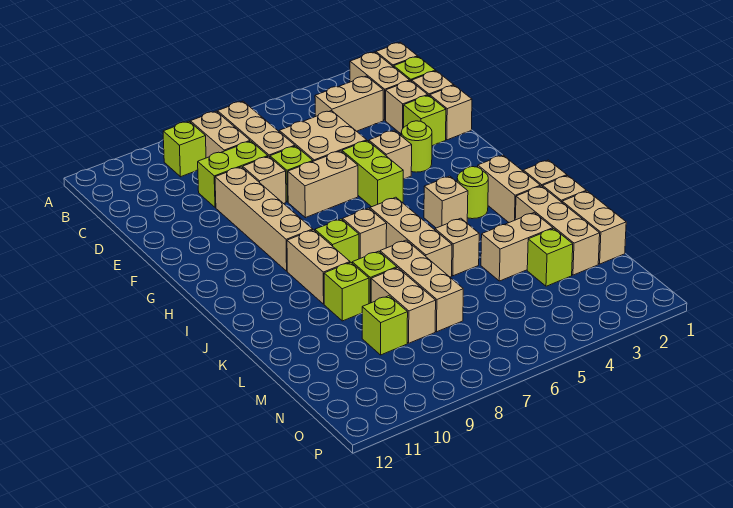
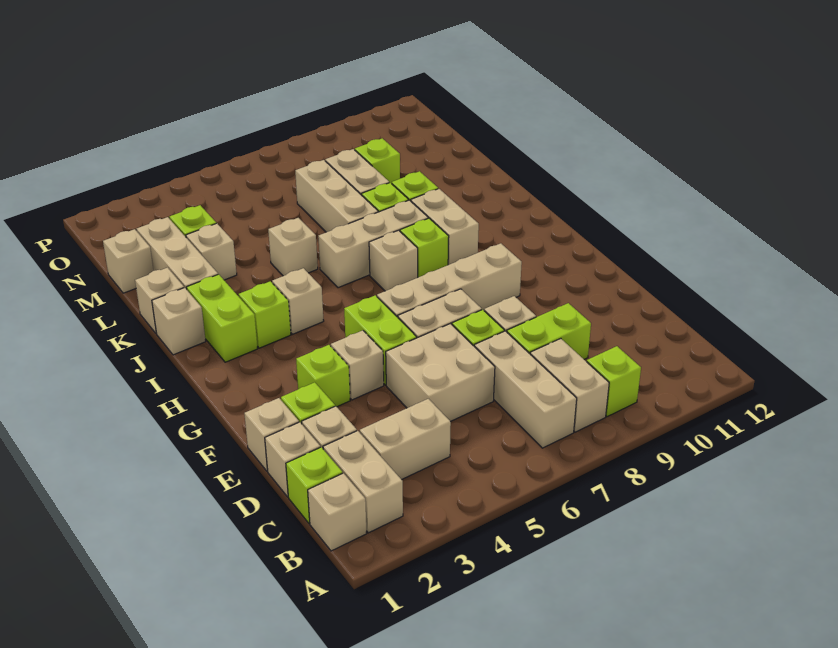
tan 1x4 brick [215,167,313,271] -> tan 1x4 brick turned to [377,243,522,317]
lime 1x1 round brick [401,121,432,172] -> lime 1x1 brick [296,345,350,407]
tan 1x2 brick [478,155,540,222] -> lime 1x2 brick [187,274,258,362]
lime 1x1 round brick [457,167,488,219] -> lime 1x1 brick [239,281,291,348]
tan 1x3 brick [370,197,452,277] -> tan 1x3 brick turned to [318,200,428,288]
tan 1x2 brick [562,191,626,264] -> tan 1x1 brick [103,229,153,293]
tan 1x2 brick [481,213,553,281] -> tan 1x1 brick [186,223,237,280]

